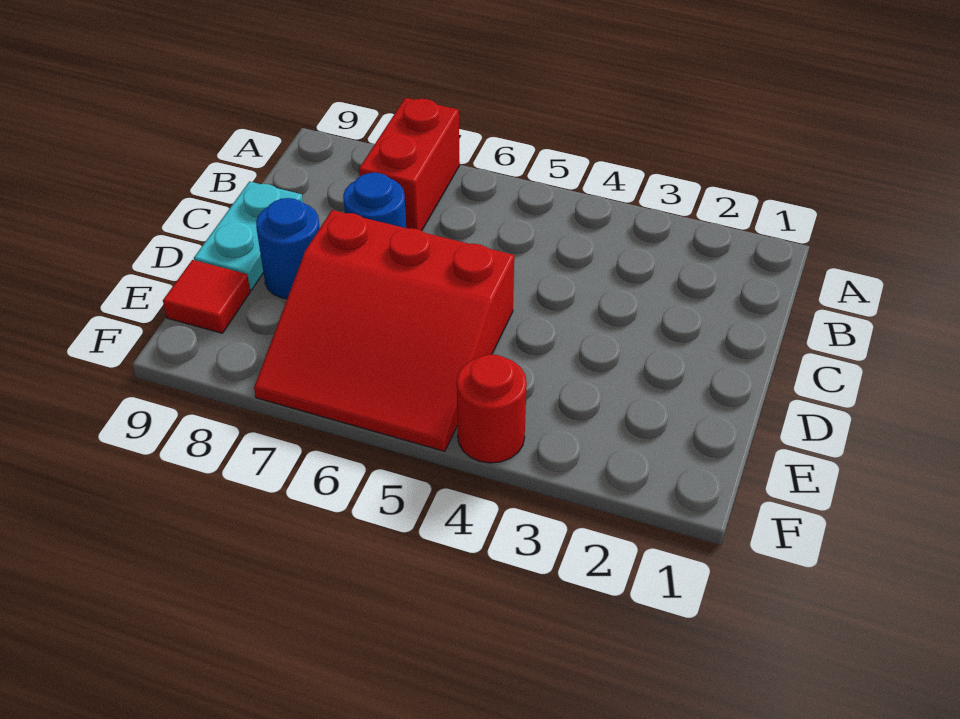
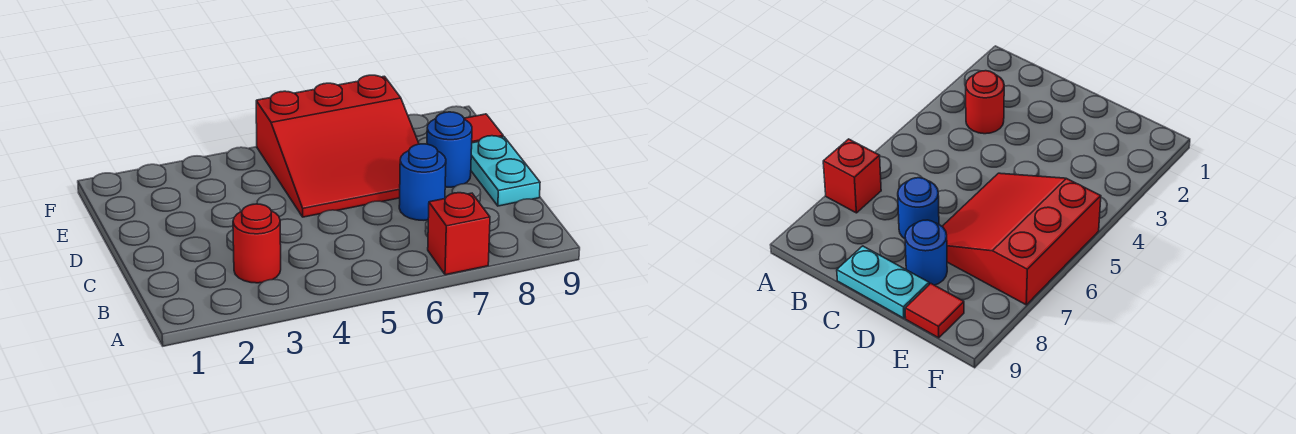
red 1x2 brick [359,98,460,231] -> red 1x1 brick [428,193,490,275]
red 3x3 slope [254,210,514,451] -> red 3x3 slope turned to [256,75,419,217]
red 1x1 round brick [457,354,527,463] -> red 1x1 round brick moved to [233,204,281,283]

